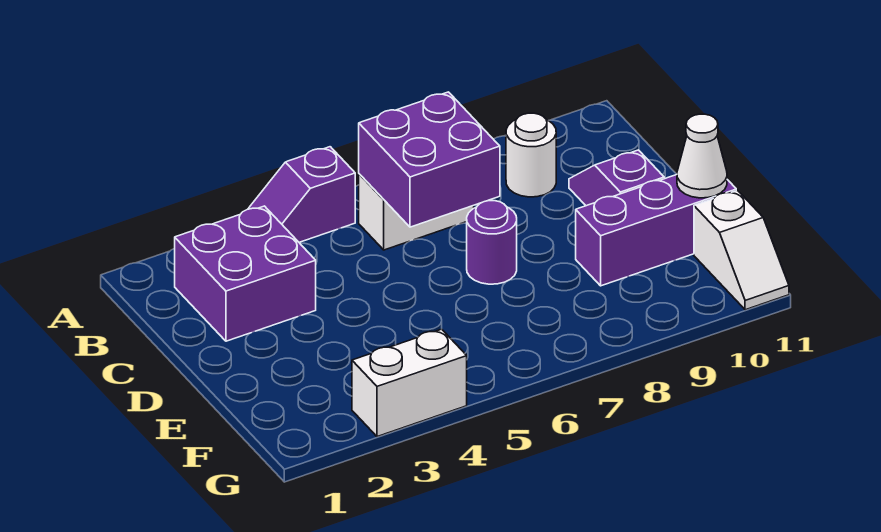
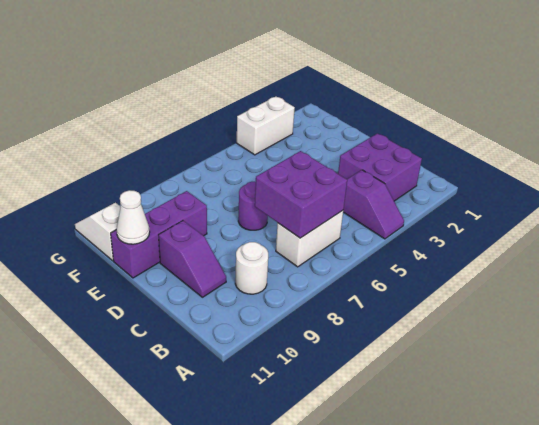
purple 1x2 slope [248,147,355,242] -> purple 1x2 slope turned to [343,170,404,239]

